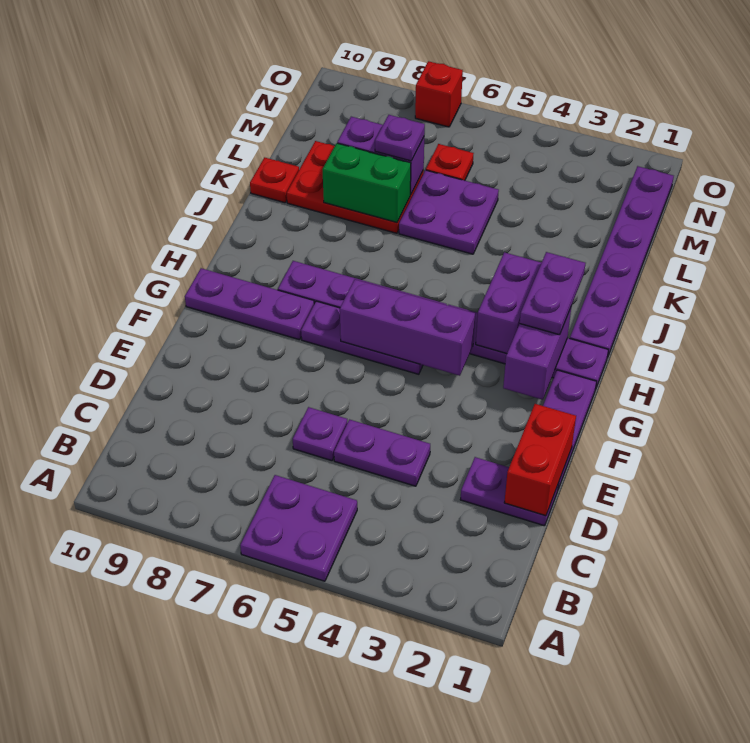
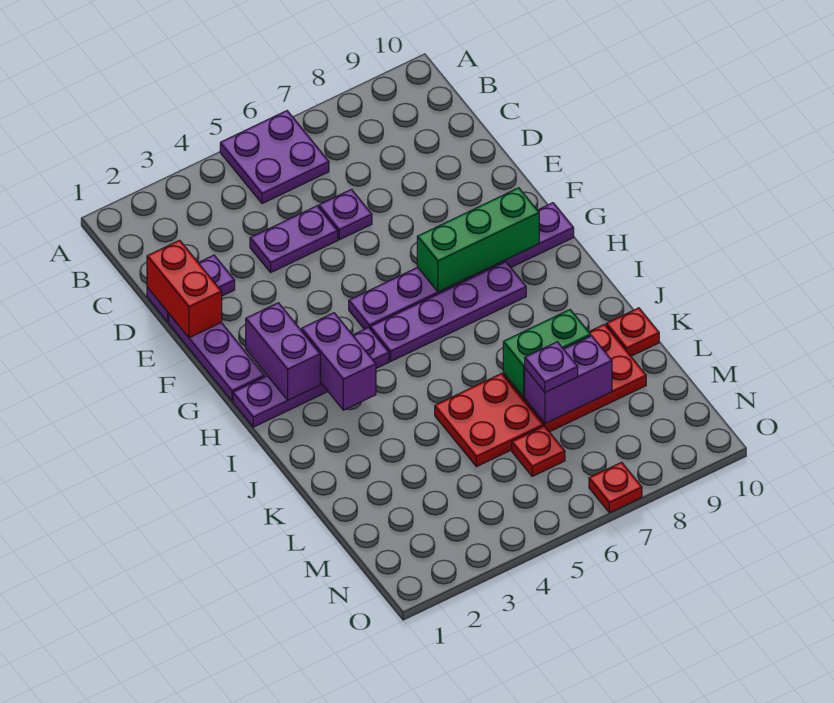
purple 1x3 brick [340,279,475,376] -> none
none -> green 1x3 brick [417,188,539,292]
purple 1x2 plate [520,252,585,335] -> none
purple 1x6 plate [570,166,674,358] -> none
purple 2x2 plate [399,170,499,254] -> red 2x2 plate [435,374,543,467]
red 1x1 brick [415,61,463,127] -> red 1x1 plate [589,462,642,513]

